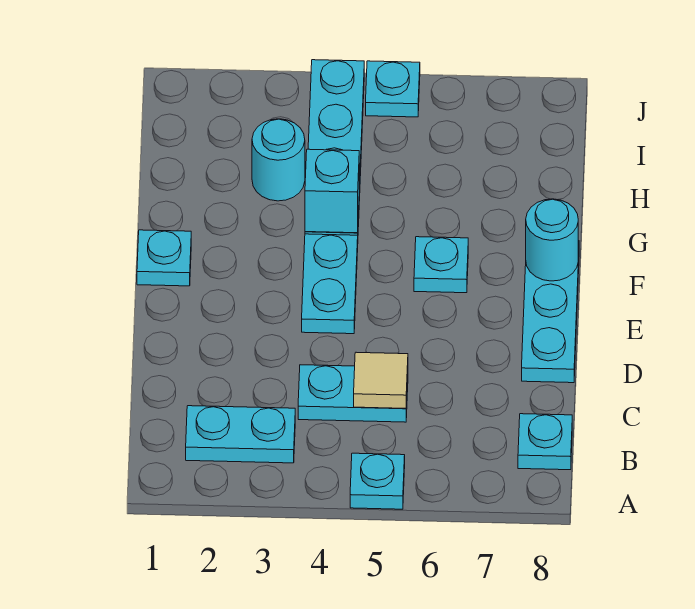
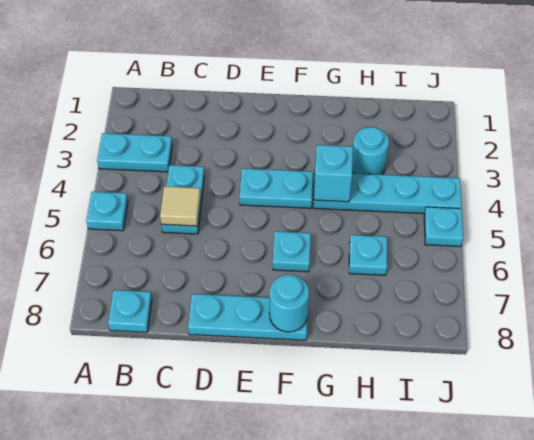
cyan 1x2 plate [186,406,295,463] -> cyan 1x2 plate turned to [97,133,172,172]
cyan 1x1 plate [137,230,191,286] -> cyan 1x1 plate moved to [349,235,387,275]

